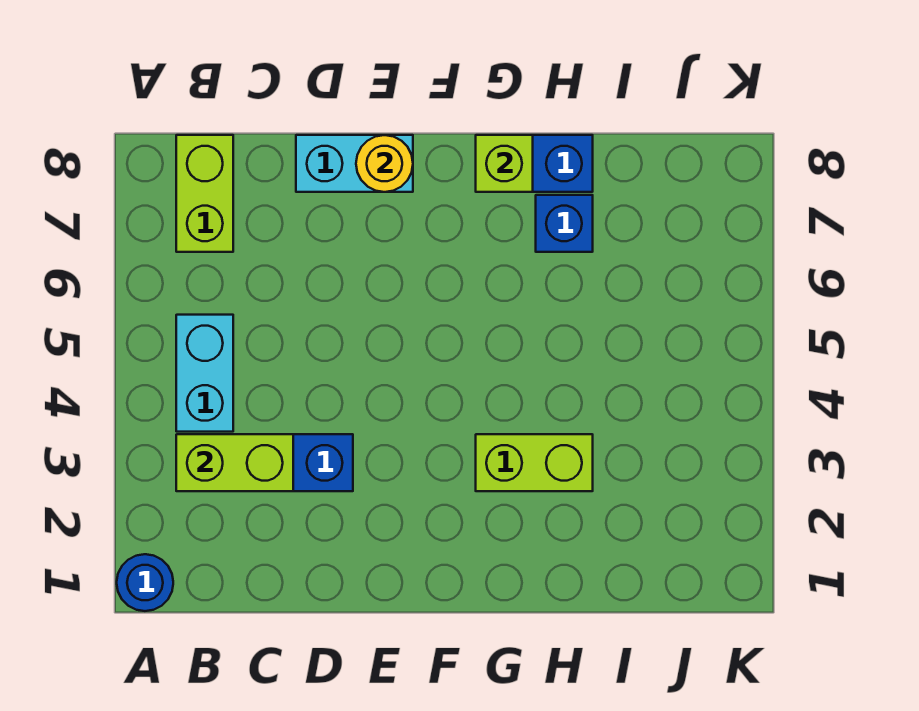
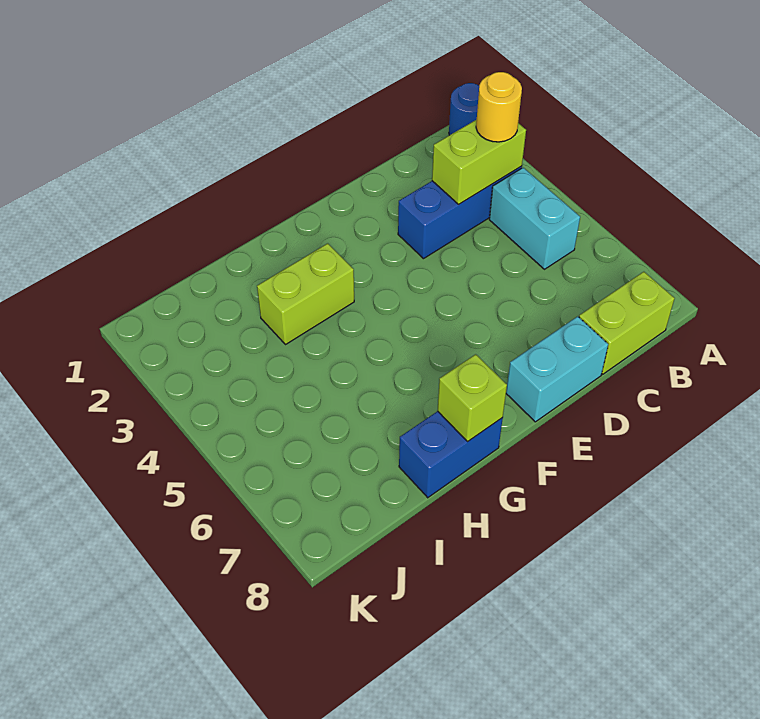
lime 1x2 brick [176,135,233,252] -> lime 1x2 brick turned to [579,272,675,374]
yellow 1x1 round brick [356,135,413,192] -> yellow 1x1 round brick moved to [476,72,522,142]
blue 1x1 brick [536,195,593,252] -> none

